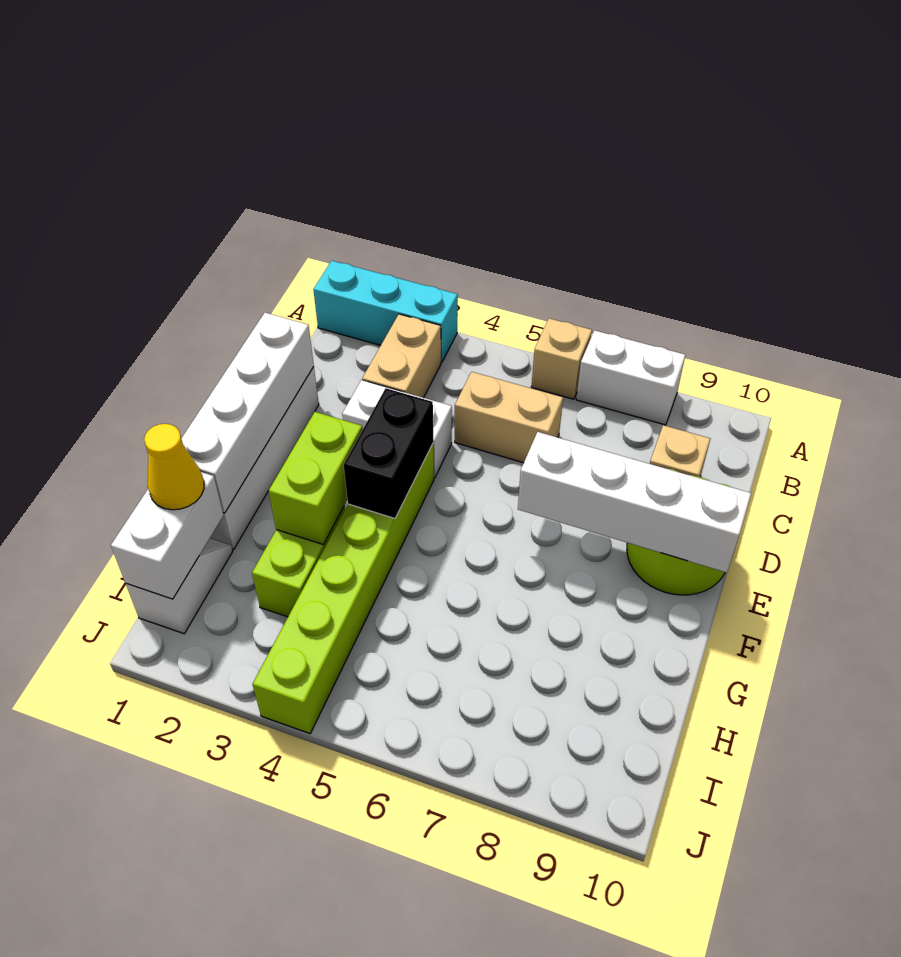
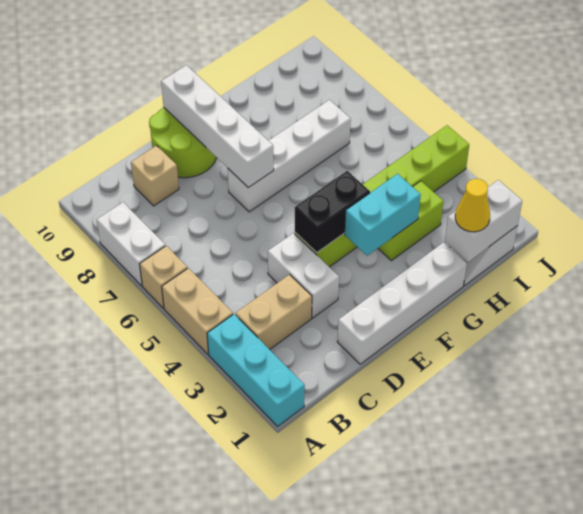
tan 1x2 brick [455,372,563,463] -> tan 1x2 brick moved to [162,268,233,354]
white 1x4 brick [181,313,314,513] -> white 1x4 brick moved to [227,100,351,212]
lime 1x2 brick [269,412,362,544] -> cyan 1x2 brick [345,174,421,256]

